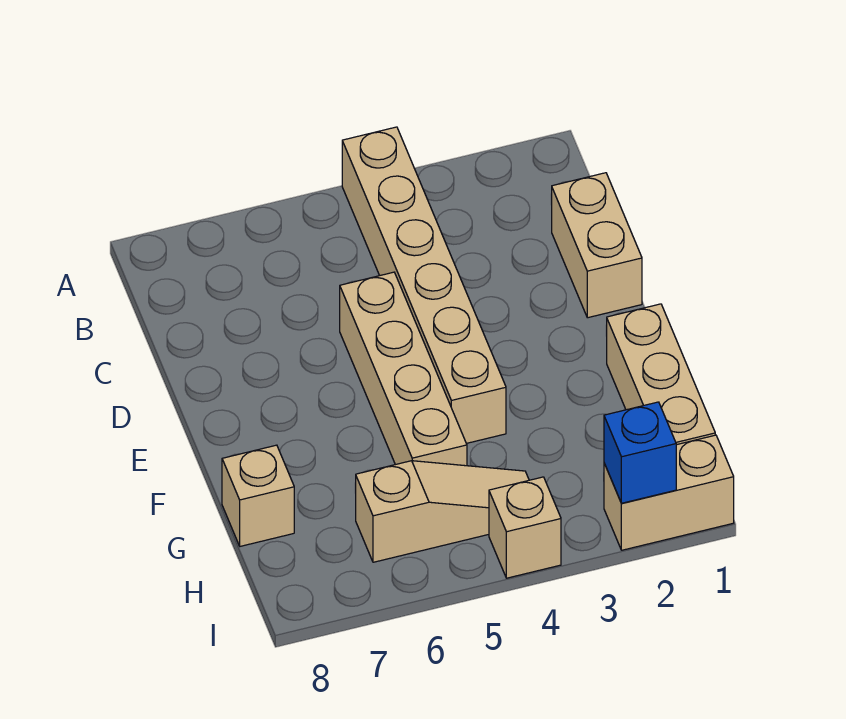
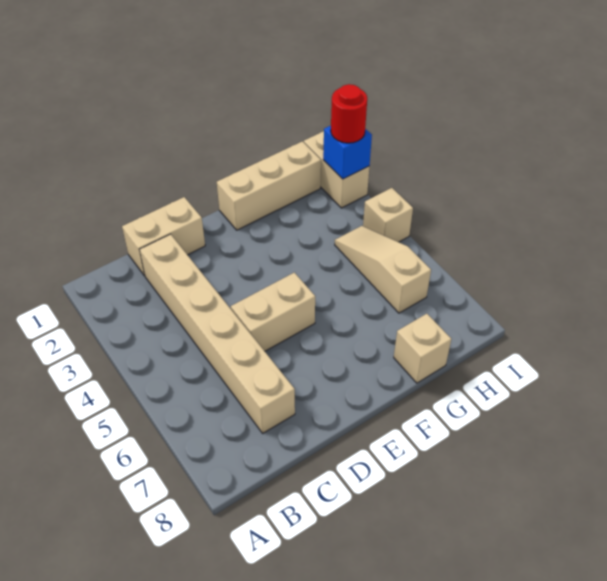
tan 1x6 brick [342,127,506,443] -> tan 1x6 brick turned to [140,234,295,433]
tan 1x4 brick [340,272,467,466] -> tan 1x2 brick [231,272,315,351]
none -> red 1x1 round brick [331,84,367,143]

